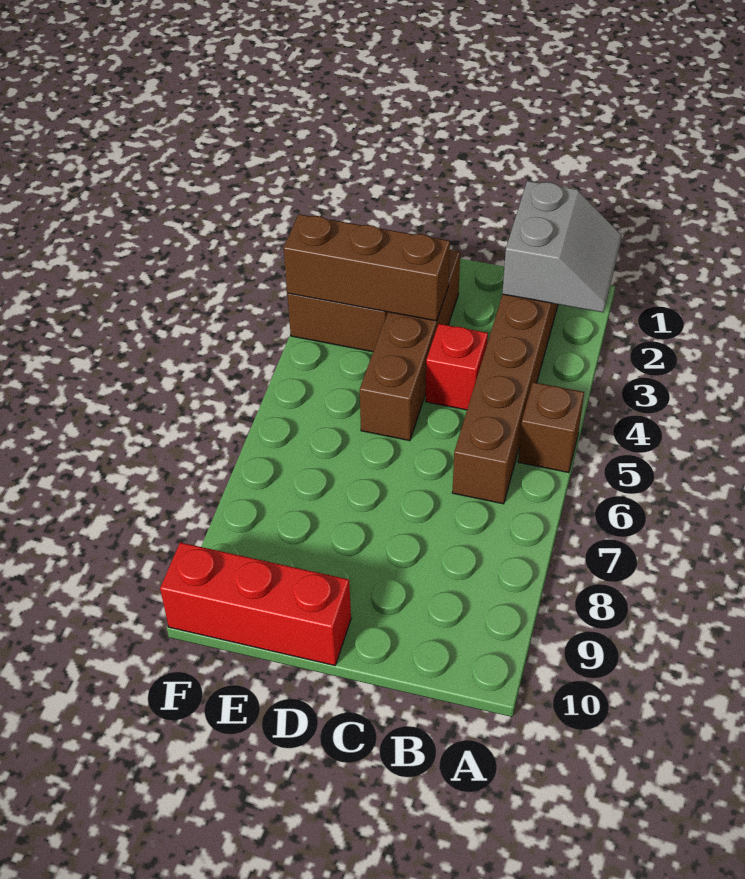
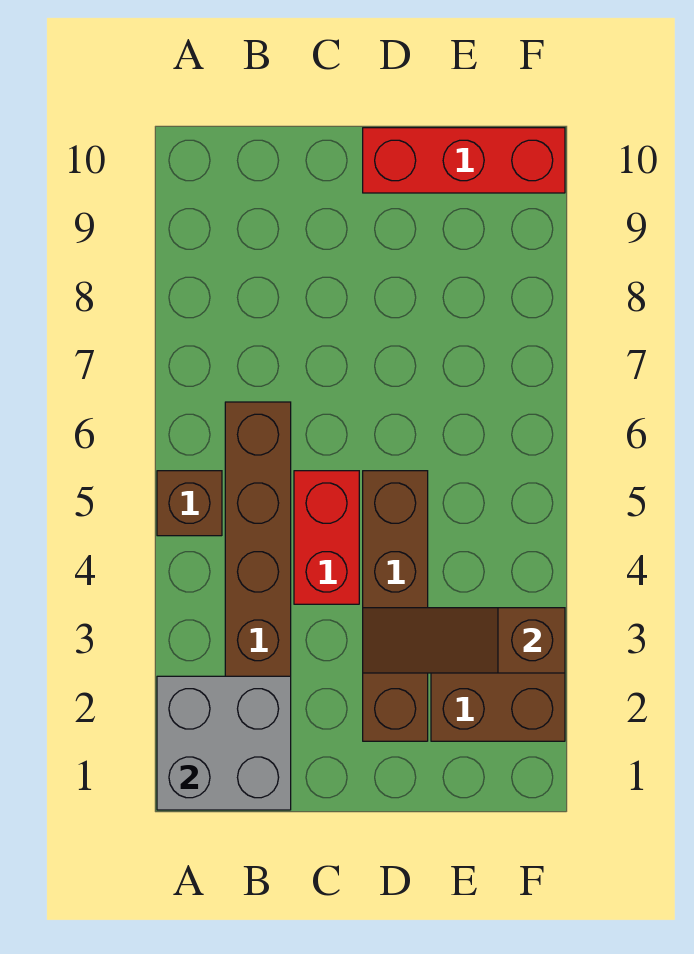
grey 2x2 slope [502,181,622,312] -> grey 2x2 brick [157,676,291,810]
red 1x1 brick [426,324,488,410] -> red 1x2 brick [294,471,359,604]
brown 1x3 brick [284,214,450,321] -> brown 1x3 slope [363,608,565,673]

